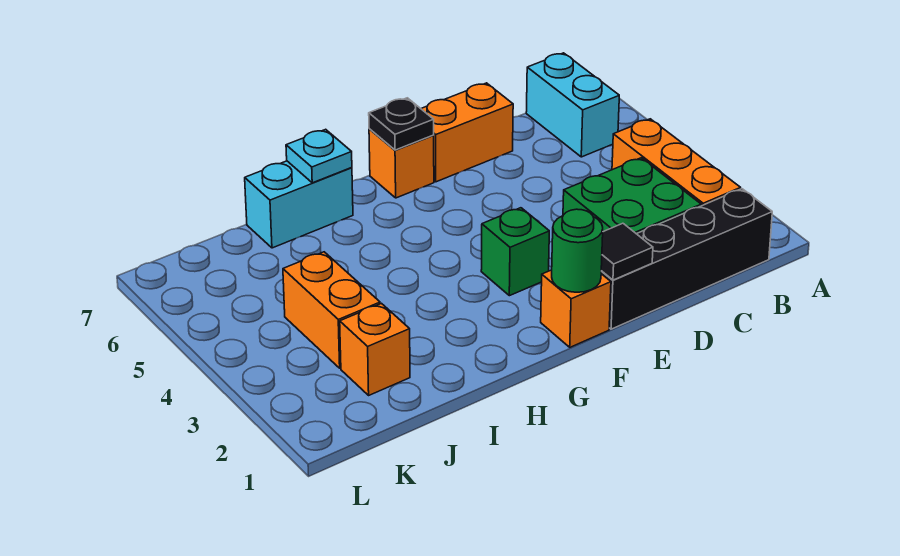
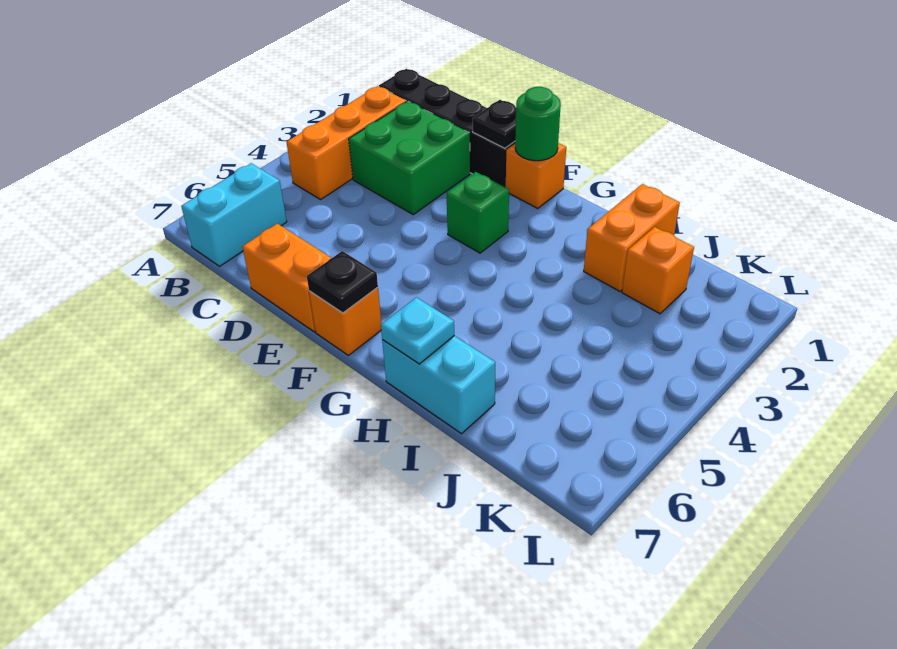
black 1x1 tile [601,223,653,280] -> black 1x1 plate [473,100,516,148]
orange 1x2 brick [283,252,380,368] -> orange 1x2 brick moved to [584,184,680,291]

